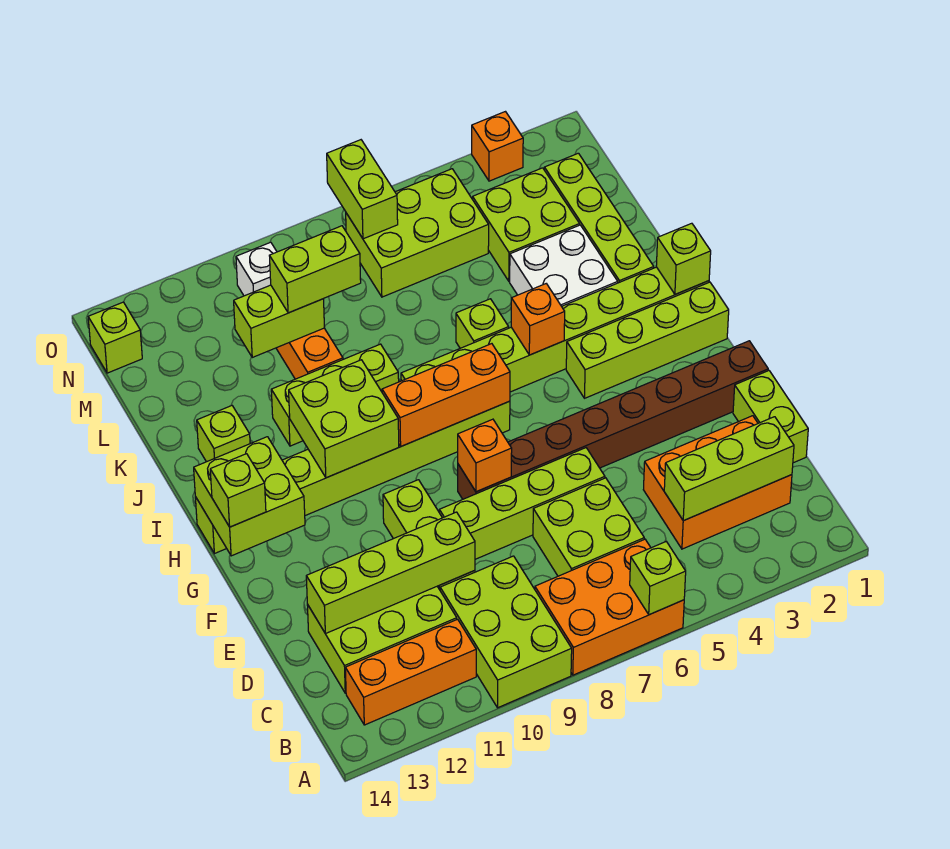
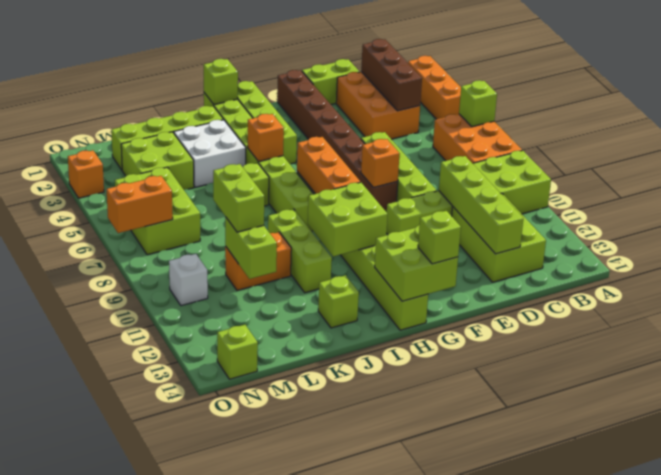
orange 1x3 brick [345,619,476,725] -> orange 1x3 brick moved to [408,56,461,119]
lime 1x3 brick [664,417,794,521] -> brown 1x3 brick [361,39,422,111]
lime 2x2 brick [533,478,644,576] -> none
lime 1x2 brick [327,140,398,239] -> orange 1x2 brick [107,176,173,233]

